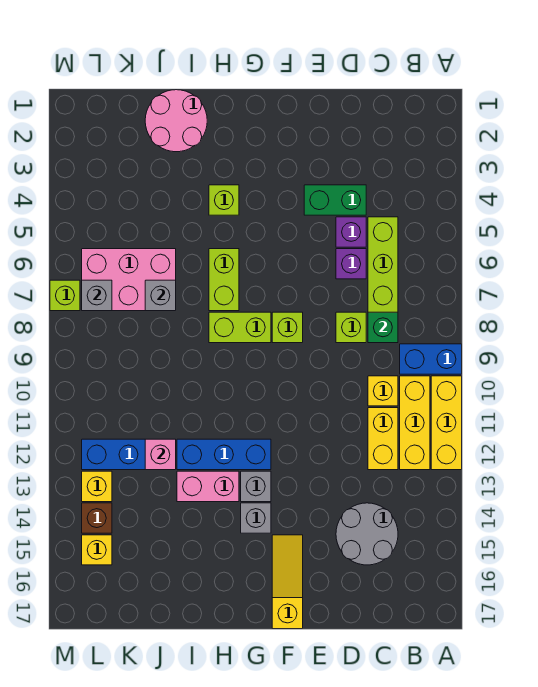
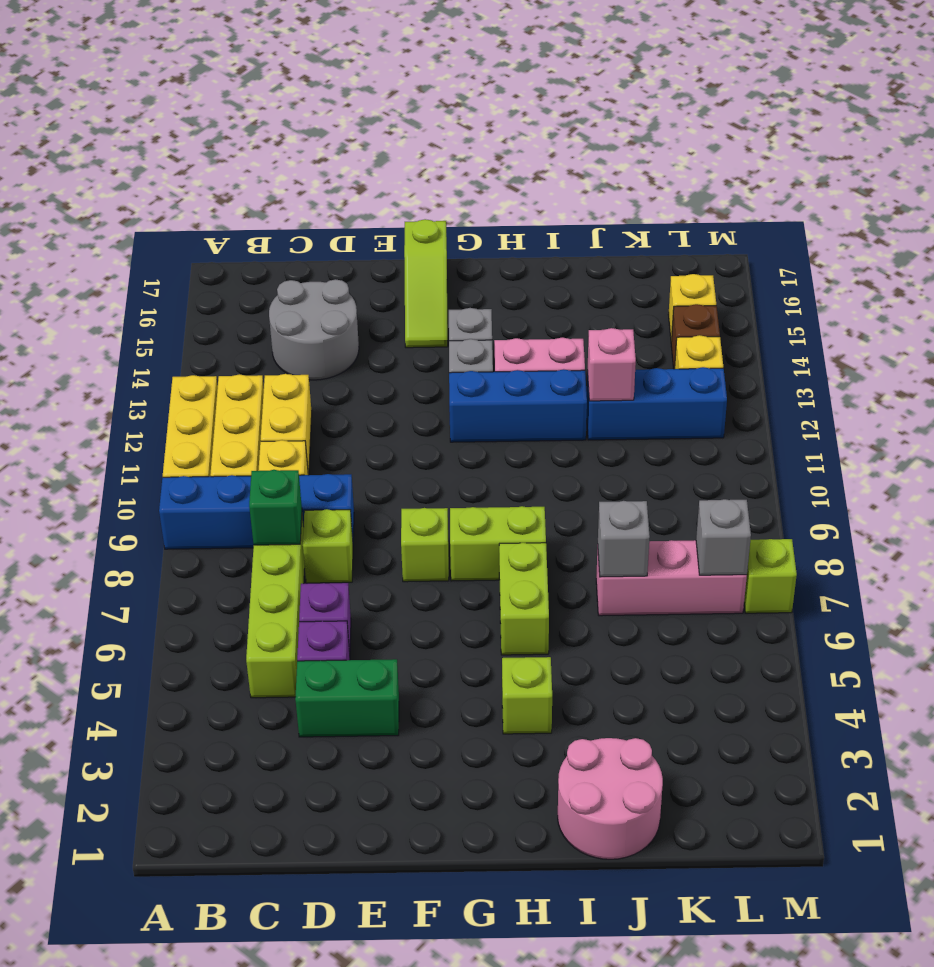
blue 1x2 brick [400,344,462,374] -> blue 1x4 brick [159,474,354,549]
yellow 1x3 slope [272,535,303,629] -> lime 1x3 slope [404,219,448,348]
pink 2x3 brick [82,249,176,311] -> pink 1x3 brick [596,540,747,616]

